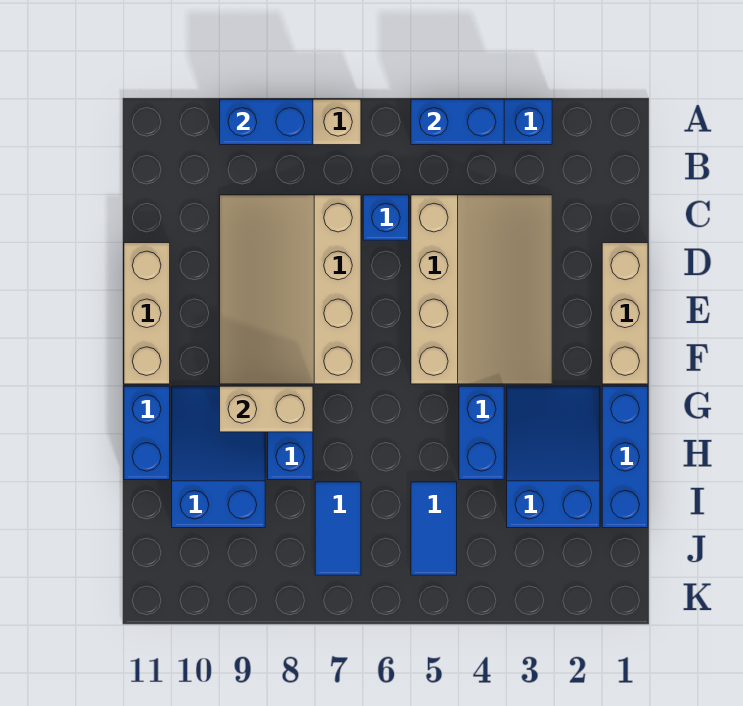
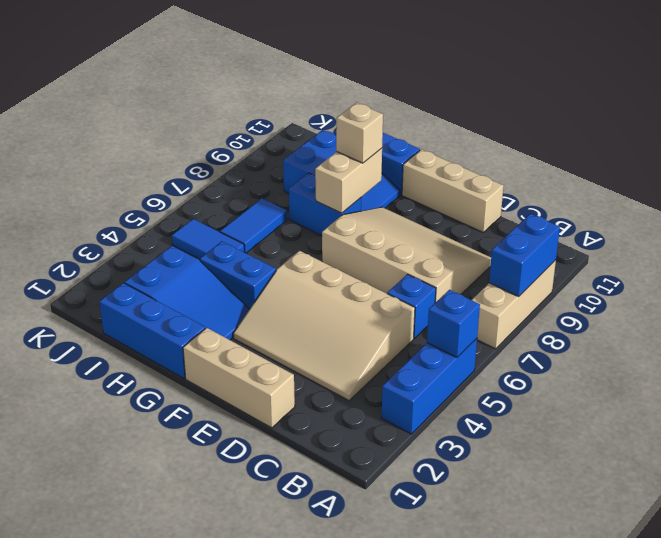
blue 1x2 brick [411,99,504,145] -> blue 1x1 brick [427,290,480,357]
none -> tan 1x1 brick [336,103,383,163]
blue 1x2 tile [315,482,361,575] -> blue 1x2 tile turned to [220,198,287,253]

